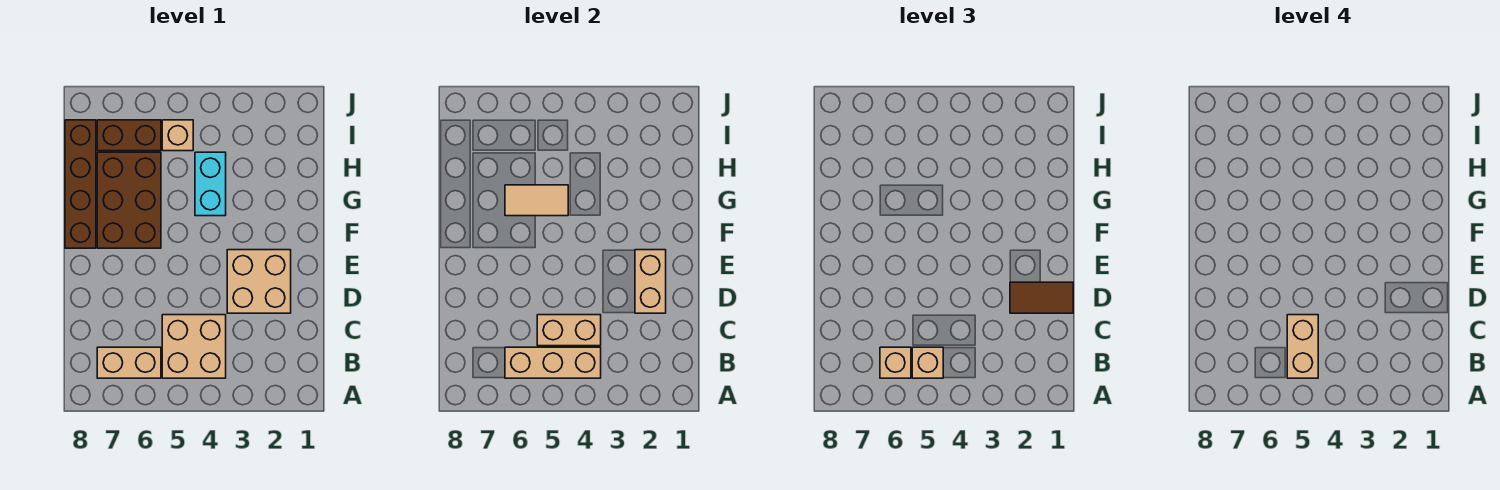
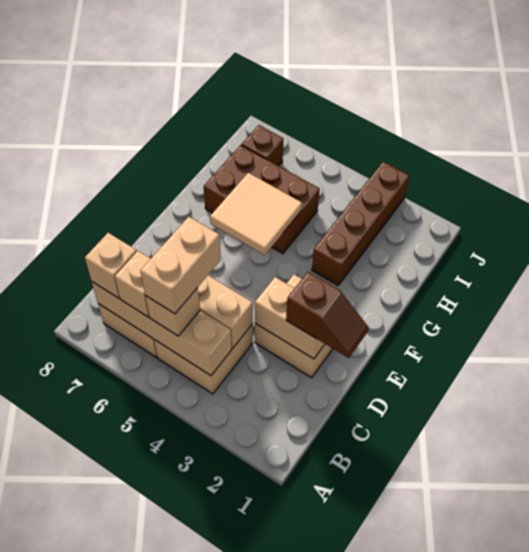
tan 1x3 brick [505,347,601,378] -> tan 1x4 brick [92,282,232,376]
brown 1x2 tile [1010,282,1073,313] -> brown 1x2 slope [286,272,369,358]
tan 1x2 brick [635,250,666,313] -> tan 1x2 brick turned to [255,277,325,359]
brown 2x3 brick [97,152,161,248] -> brown 2x3 brick turned to [204,145,320,254]
brown 1x4 brick [65,120,96,248] -> brown 1x4 brick moved to [312,162,410,285]
cyan 1x2 brick [195,152,226,216] -> none
tan 1x2 tile [505,185,568,216] -> tan 2x2 tile [210,173,302,255]
tan 1x1 brick [162,120,193,151] -> tan 1x1 brick moved to [85,233,137,298]
brown 1x2 brick [97,120,161,151] -> brown 1x1 brick [241,125,283,166]

